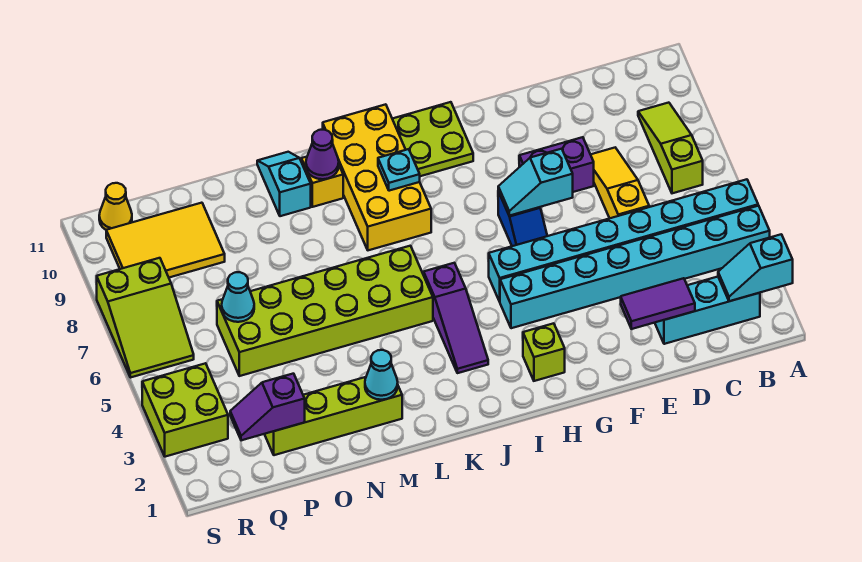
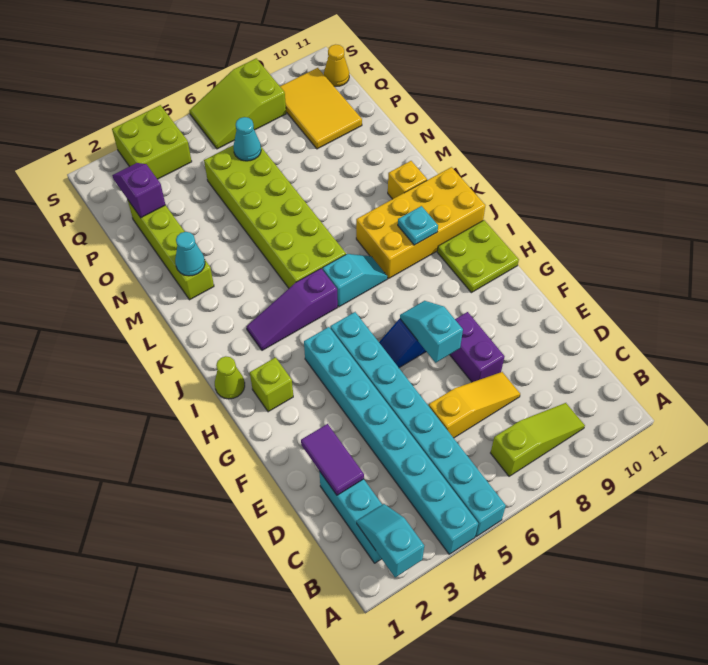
none -> lime 1x1 cone [215,356,245,399]
purple 1x1 cone [306,130,339,179] -> none
cyan 1x2 slope [257,152,311,216] -> cyan 1x2 slope moved to [323,254,387,307]

